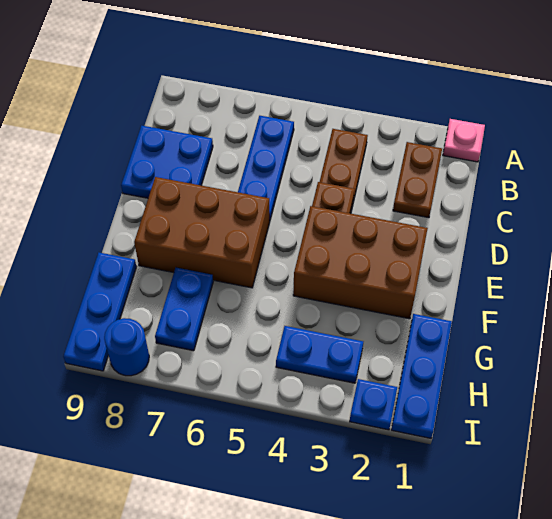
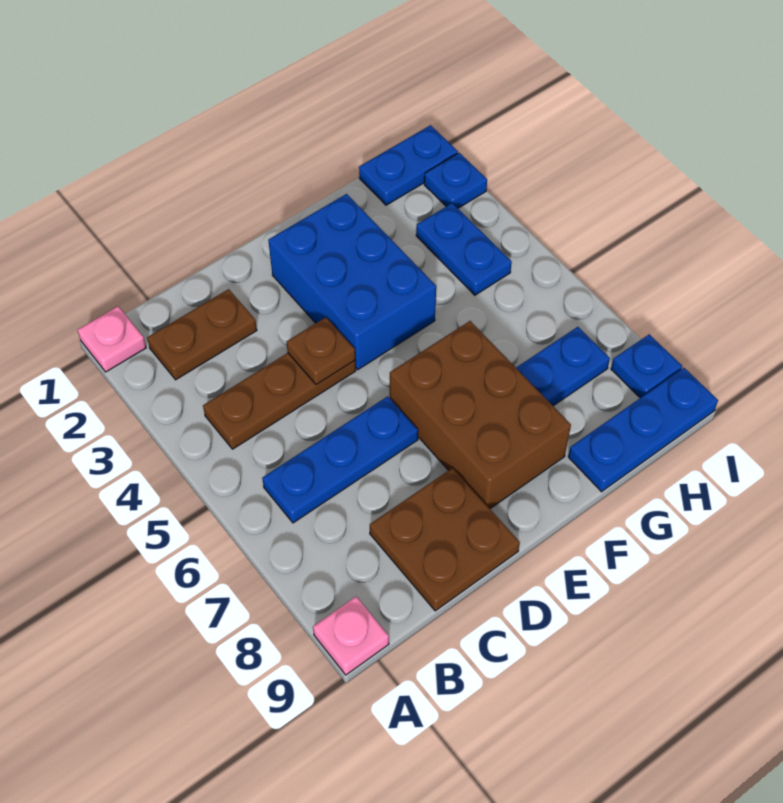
none -> pink 1x1 plate [313,596,389,675]
blue 2x2 plate [121,126,213,198] -> brown 2x2 plate [370,468,520,611]
brown 2x3 brick [293,206,428,319] -> blue 2x3 brick [268,194,436,370]
blue 1x3 plate [391,314,452,438] -> blue 1x2 plate [359,125,458,205]
blue 1x1 round brick [104,318,149,376] -> blue 1x1 plate [611,334,682,398]

